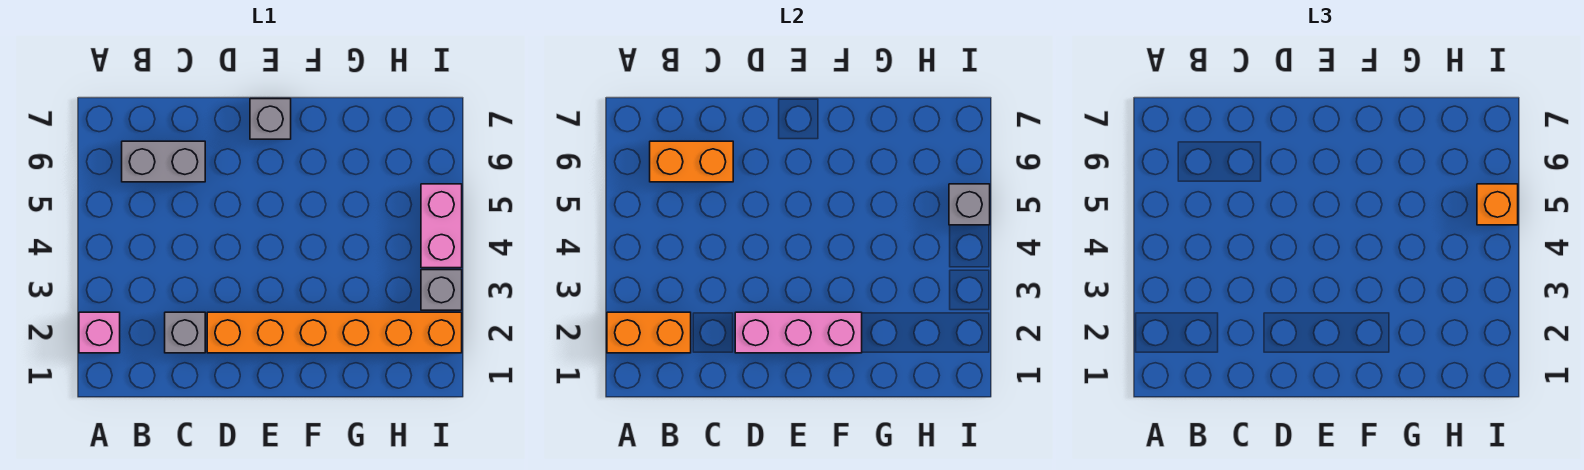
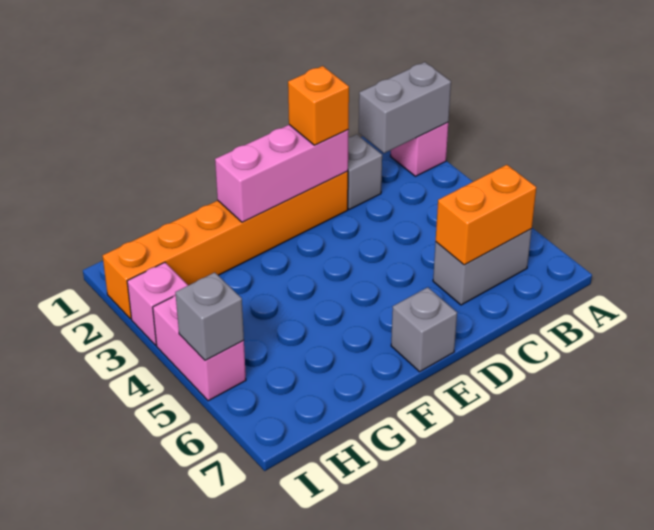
orange 1x2 brick [607,312,691,353] -> grey 1x2 brick [359,62,451,153]
grey 1x1 brick [421,270,462,310] -> pink 1x1 brick [127,262,188,345]
orange 1x1 brick [1477,184,1518,225] -> orange 1x1 brick moved to [288,66,349,145]

